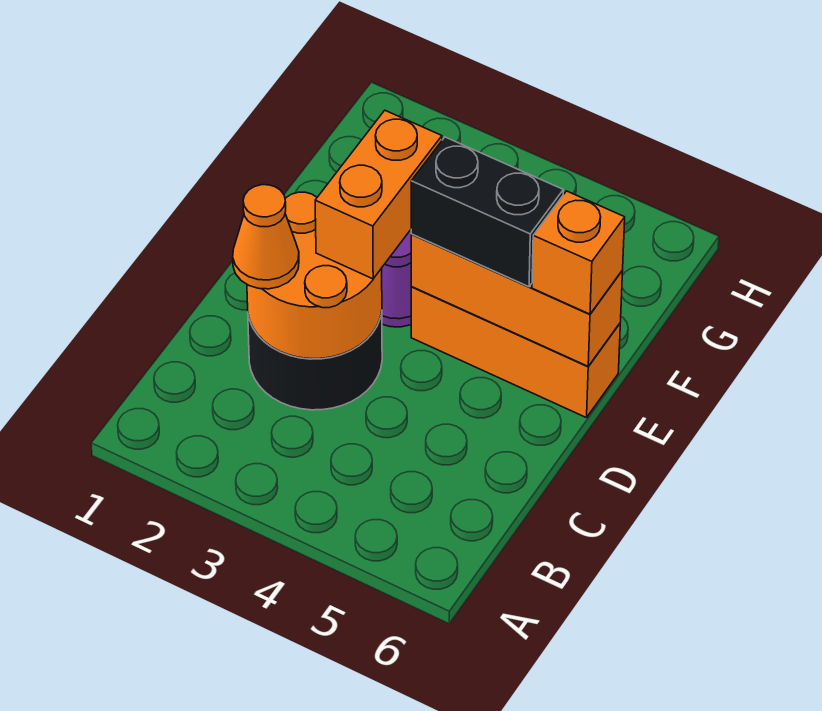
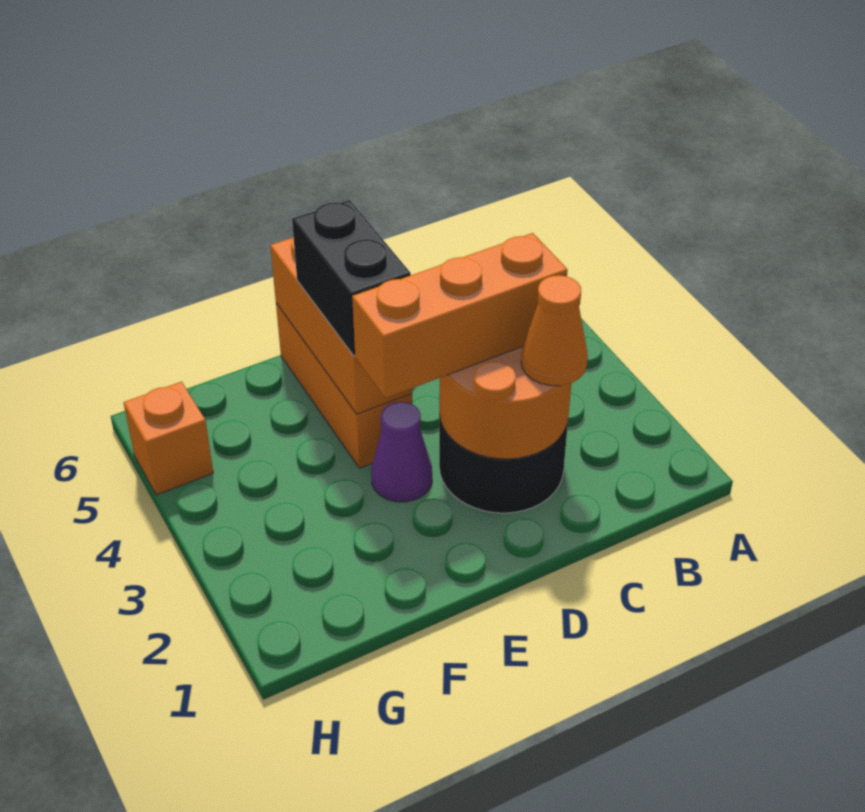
orange 1x2 brick [315,110,442,279] -> orange 1x3 brick [352,233,568,398]
orange 1x1 brick [532,191,625,314] -> orange 1x1 brick moved to [123,382,213,495]

